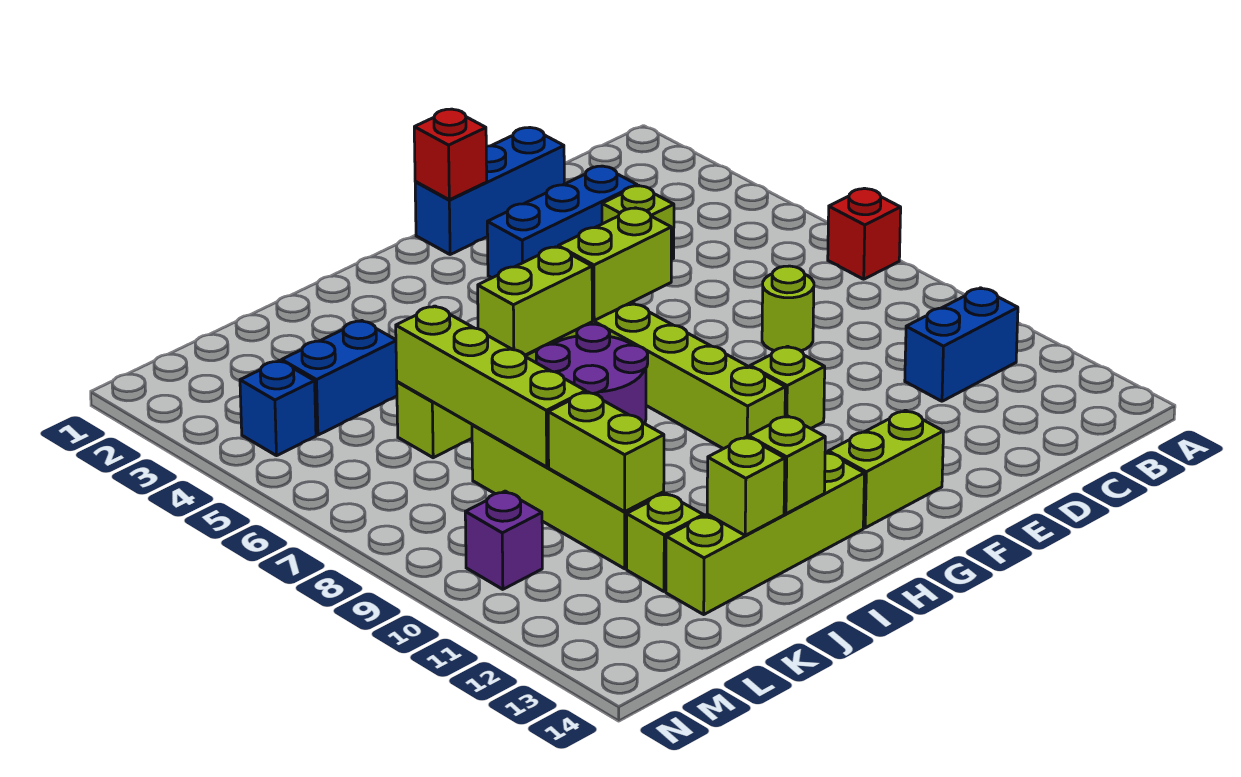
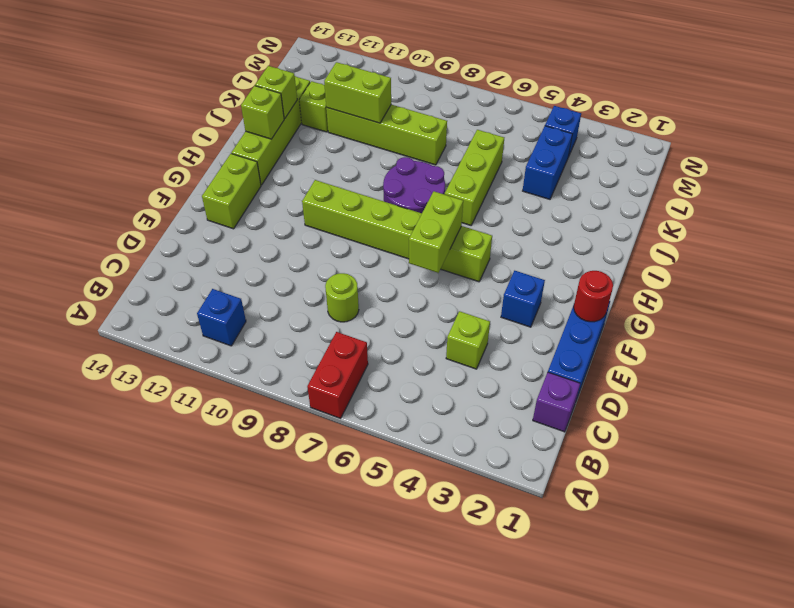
red 1x1 brick [828,188,901,279] -> red 1x2 brick [307,332,368,418]
blue 1x2 brick [905,288,1018,401] -> blue 1x1 brick [197,289,246,346]
blue 1x3 brick [487,166,637,278] -> blue 1x1 brick [501,271,545,327]
red 1x1 brick [414,109,487,200] -> red 1x1 round brick [574,271,613,322]
lime 1x1 brick [750,346,825,428] -> none
lime 1x2 brick [478,247,592,355] -> none
lime 1x4 brick [396,306,586,467] -> none
purple 1x1 brick [465,491,542,589] -> purple 1x1 brick moved to [533,372,580,432]

